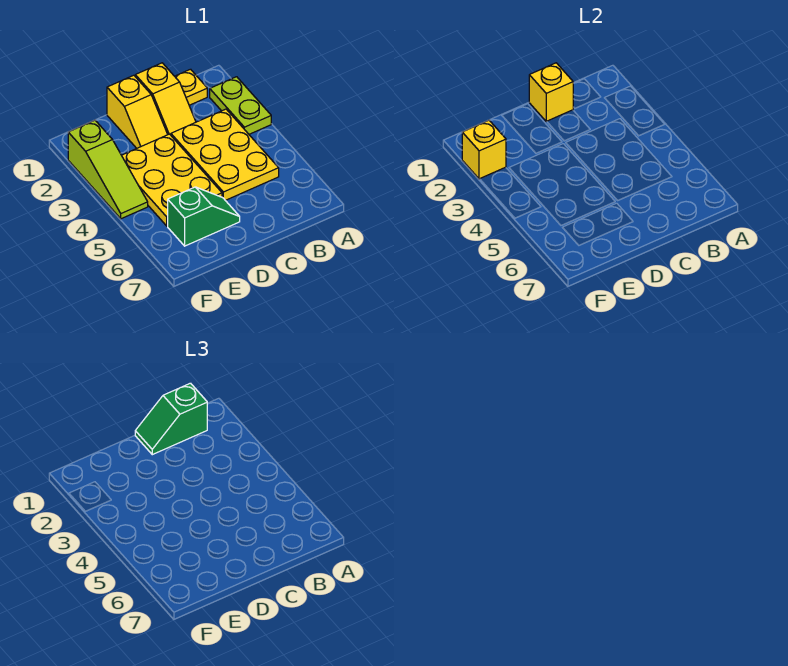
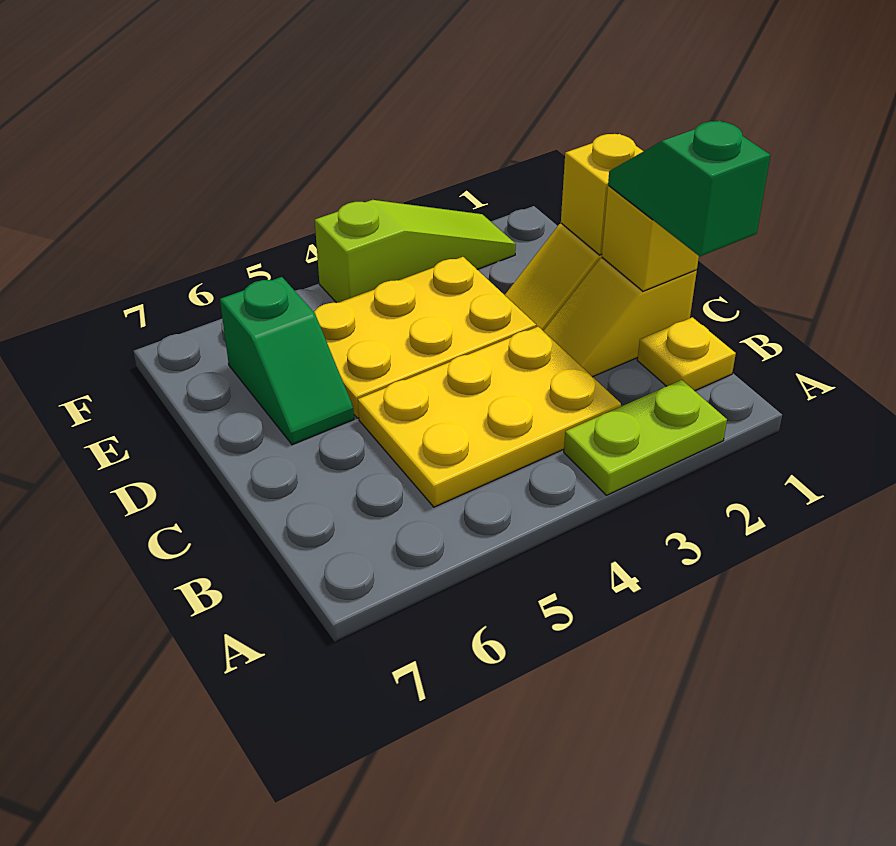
lime 1x3 slope [68,120,148,219] -> lime 1x3 slope turned to [315,200,516,303]
yellow 1x1 brick [462,120,506,179] -> yellow 1x1 brick moved to [561,134,643,255]

